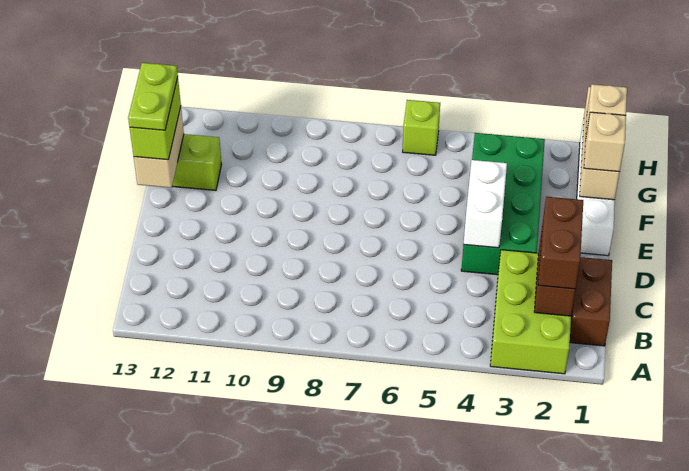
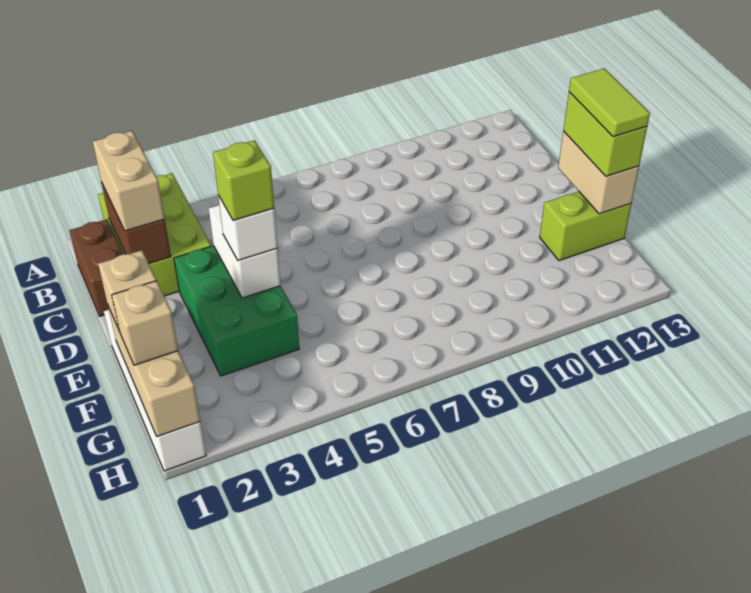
brown 1x2 brick [538,197,583,289] -> tan 1x2 brick [93,131,165,231]
green 2x4 brick [461,133,545,275] -> green 2x3 brick [174,246,299,376]
none -> white 1x1 brick [218,195,278,261]
lime 1x2 plate [128,63,178,130] -> lime 1x2 tile [569,68,650,137]
lime 1x1 brick [403,100,440,155] -> lime 1x1 brick moved to [213,140,274,221]

